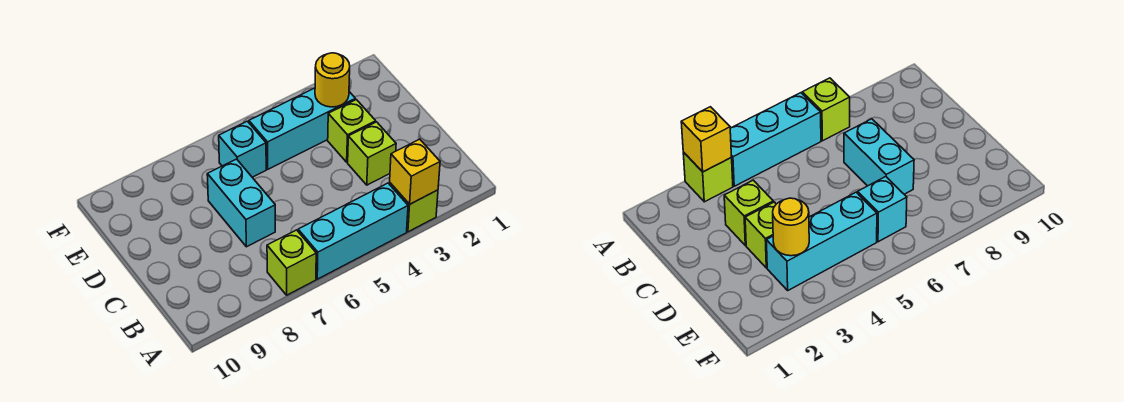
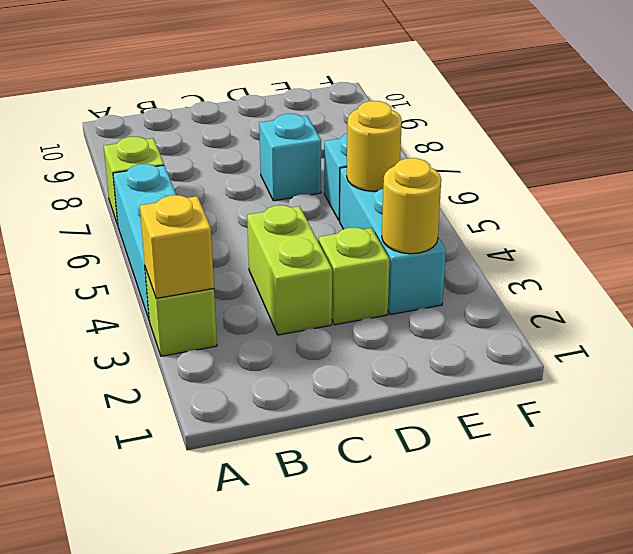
lime 1x1 brick [348,122,396,185] -> lime 1x2 brick [247,205,332,335]
cyan 1x2 brick [207,159,275,247] -> cyan 1x1 brick [259,114,321,201]
none -> yellow 1x1 round brick [347,101,402,191]

